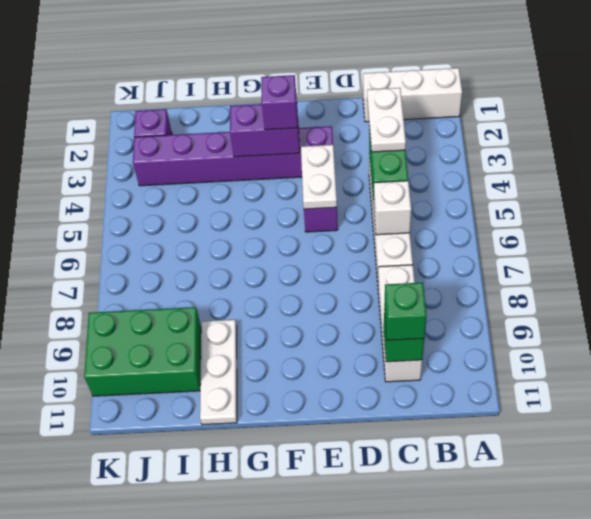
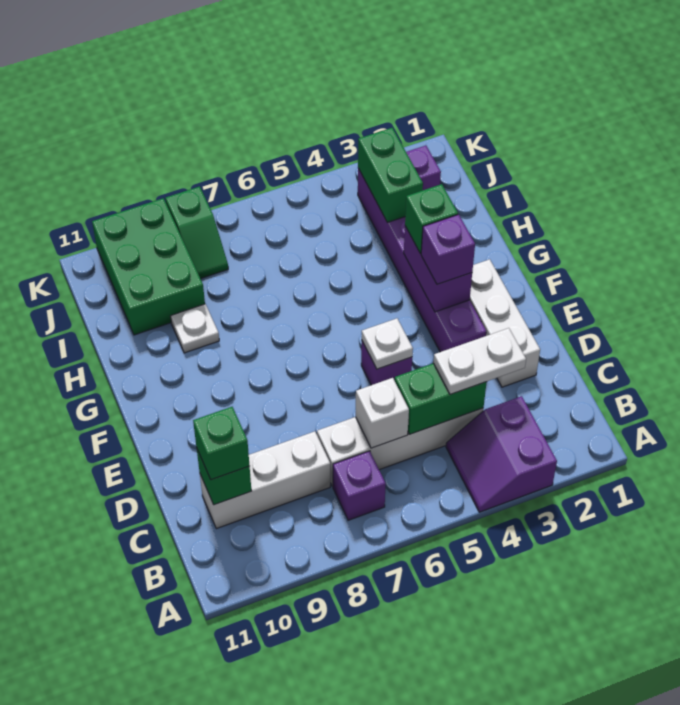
white 1x3 brick [363,68,462,122] -> white 1x3 brick moved to [470,259,540,387]
none -> purple 2x2 slope [446,396,557,512]
none -> purple 1x1 brick [333,451,386,520]
white 1x2 plate [301,145,337,209] -> white 1x1 plate [362,318,413,369]
none -> green 1x1 brick [405,184,458,254]
white 1x3 plate [200,320,237,425] -> white 1x1 plate [171,304,219,353]
none -> green 1x2 brick [358,128,423,222]
none -> green 1x2 slope [165,186,228,279]

